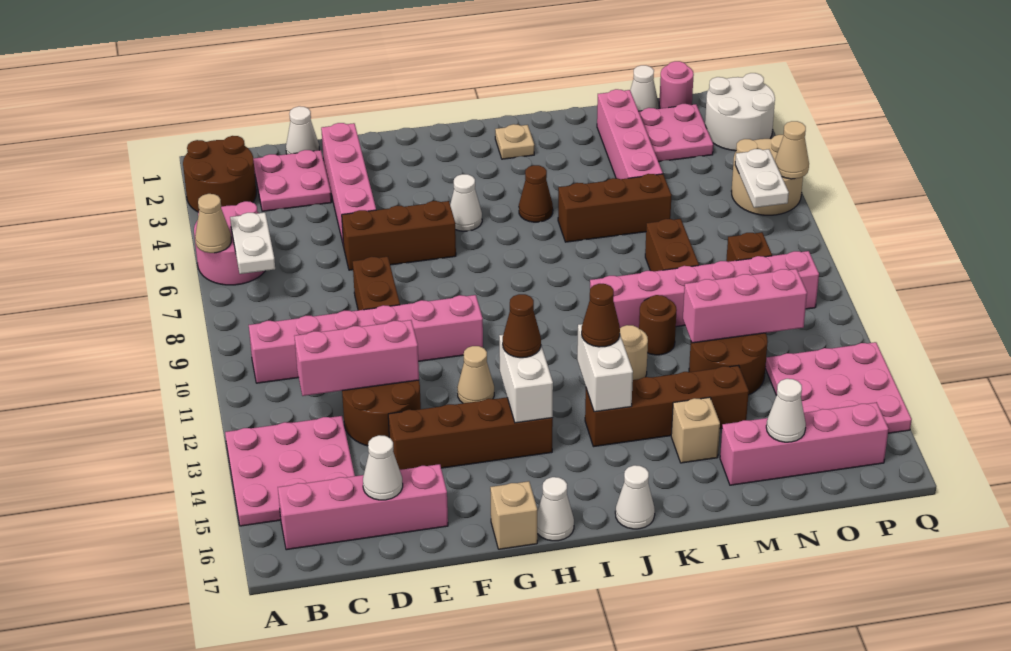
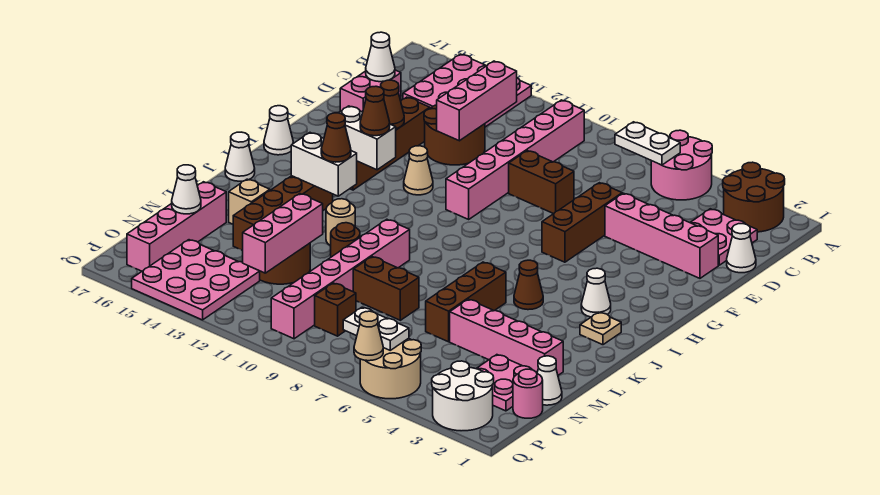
tan 1x1 cone [195,194,231,253] -> none
pink 1x4 brick [278,464,448,550] -> pink 1x2 brick [340,70,401,112]
none -> brown 1x1 cone [381,80,404,128]
tan 1x1 brick [490,481,537,549] -> none
white 1x1 cone [450,174,482,231] -> white 1x1 cone moved to [581,268,611,317]

